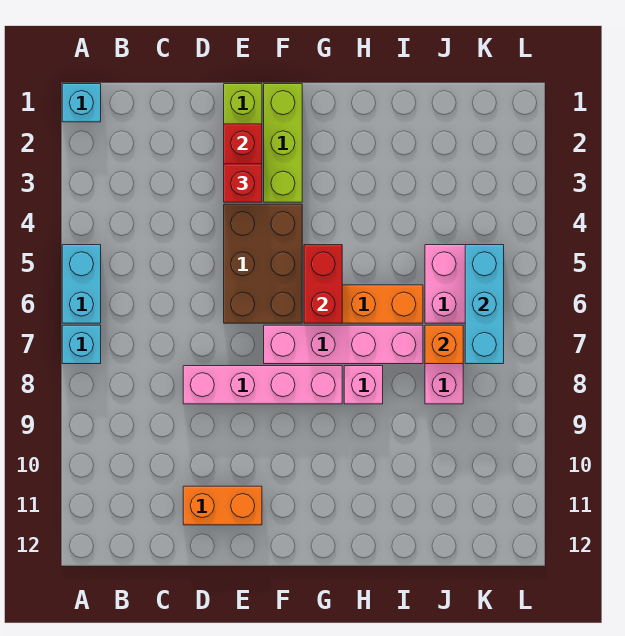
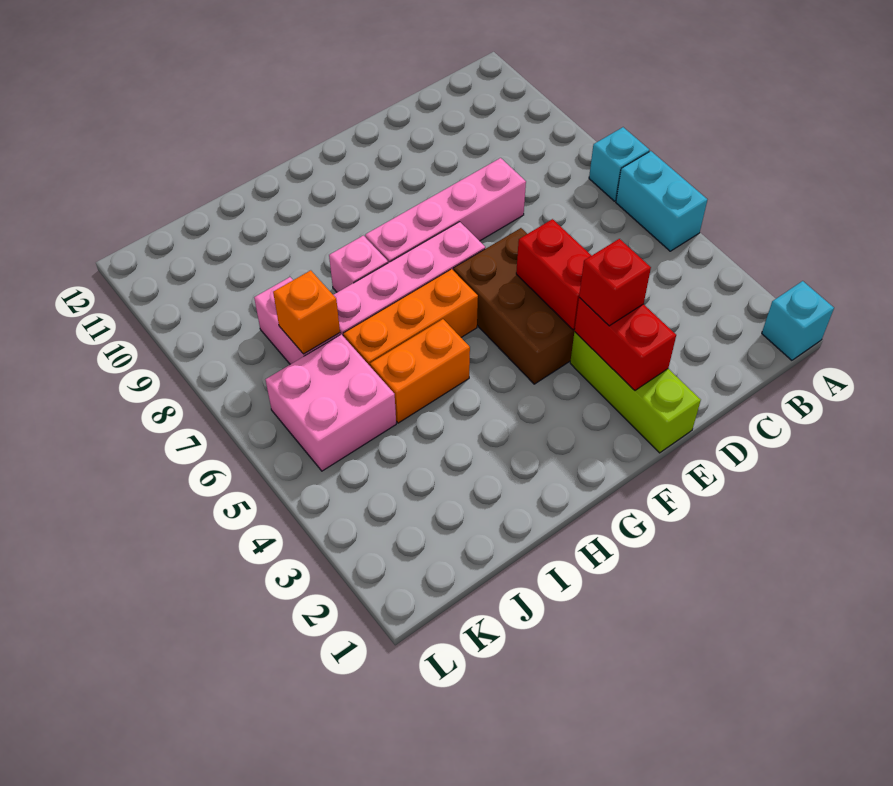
orange 1x2 brick [183,486,262,525] -> orange 1x2 brick moved to [370,319,470,423]
lime 1x3 brick [264,84,302,202] -> none
red 1x2 brick [304,245,342,323] -> red 1x2 brick moved to [516,219,592,330]
cyan 1x3 brick [465,245,504,364] -> none

